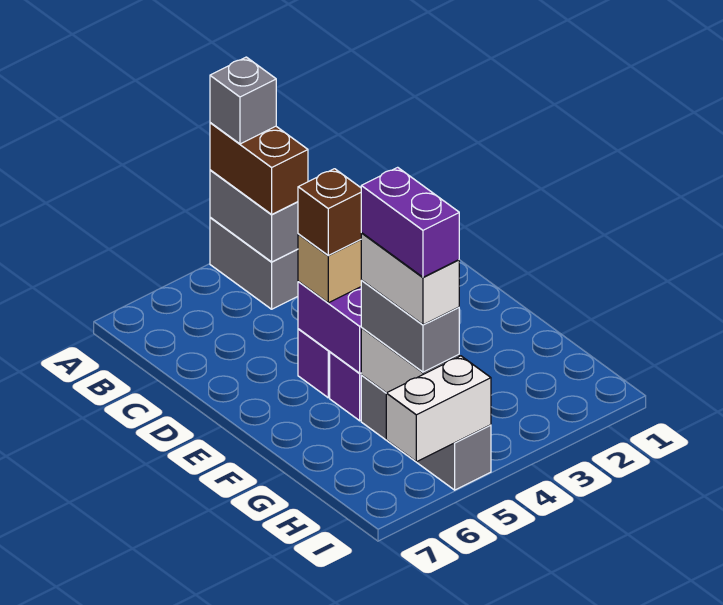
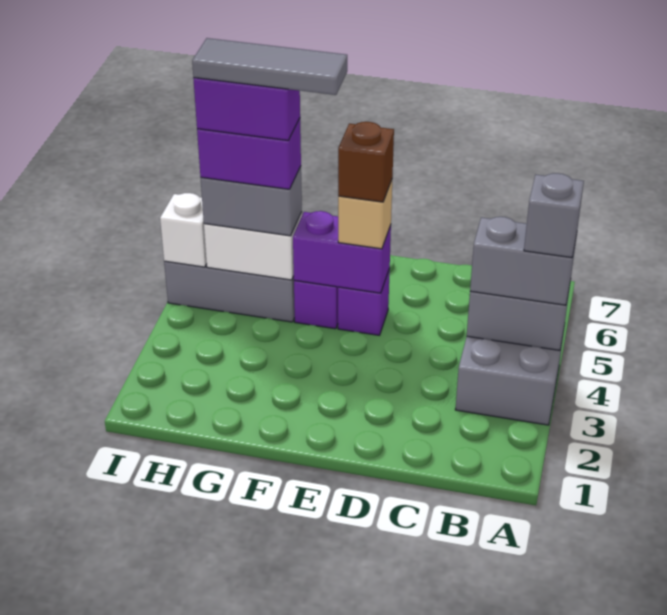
brown 1x2 brick [210,123,308,215] -> grey 1x2 brick [470,217,577,305]
none -> grey 1x3 tile [192,38,347,95]
white 1x2 brick [361,233,459,325] -> purple 1x2 brick [197,118,301,189]
white 1x2 brick [386,356,491,462] -> white 1x1 brick [160,193,207,267]

